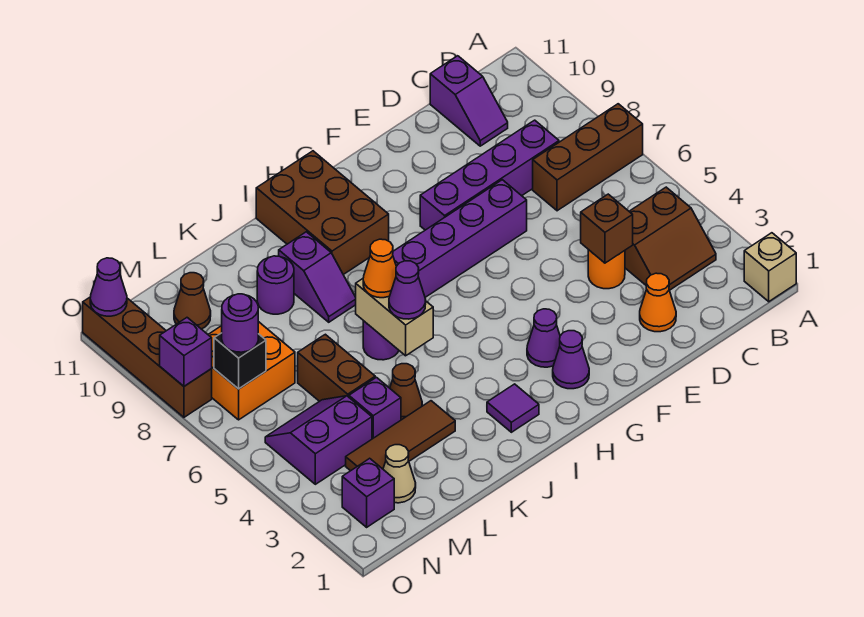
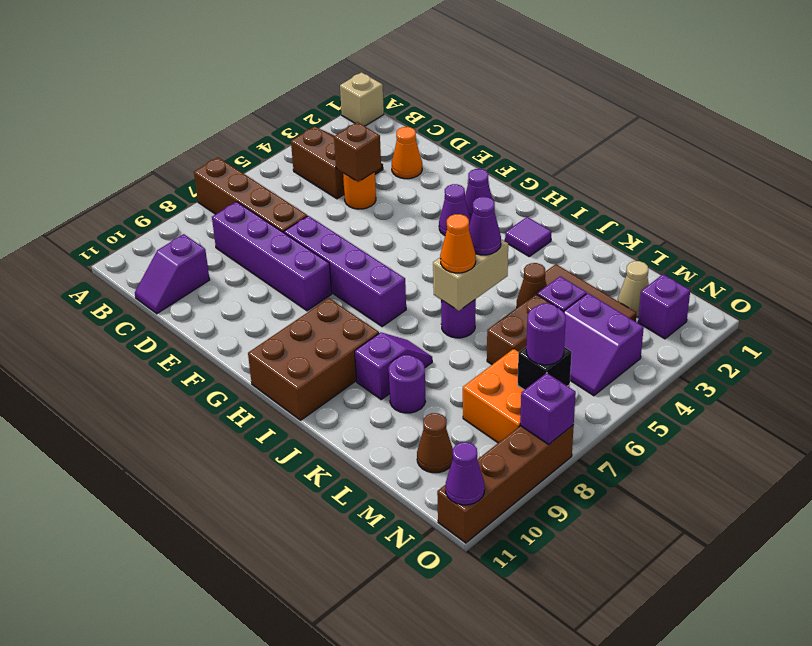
brown 1x3 brick [533,104,643,211] -> brown 1x4 brick [194,157,307,233]
purple 1x2 slope [430,56,508,146] -> purple 1x2 slope turned to [135,234,210,314]

